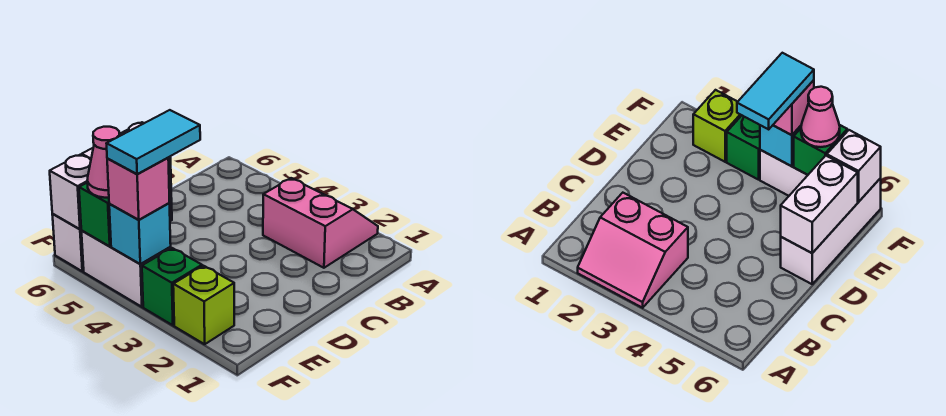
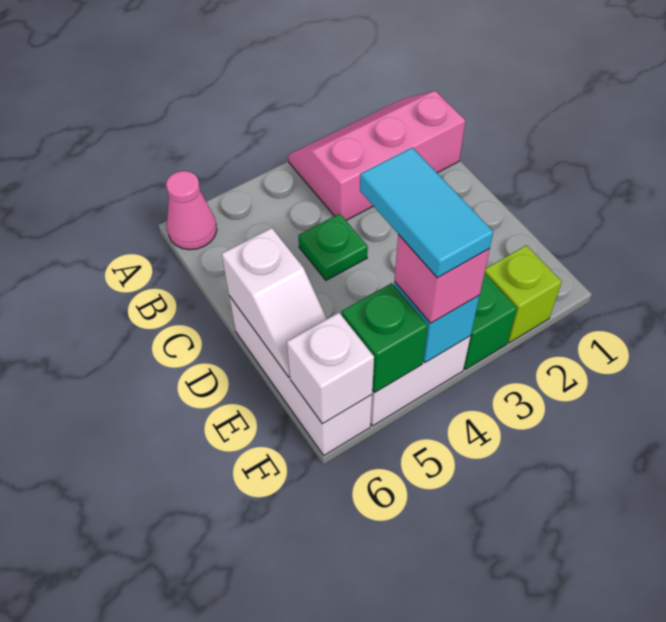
pink 2x2 slope [263,178,378,268] -> pink 2x3 slope [288,91,465,220]
none -> green 1x1 plate [298,214,368,280]
white 1x2 brick [781,156,858,253] -> white 1x2 slope [222,228,327,377]
pink 1x1 cone [87,127,120,198] -> pink 1x1 cone moved to [166,171,217,250]

